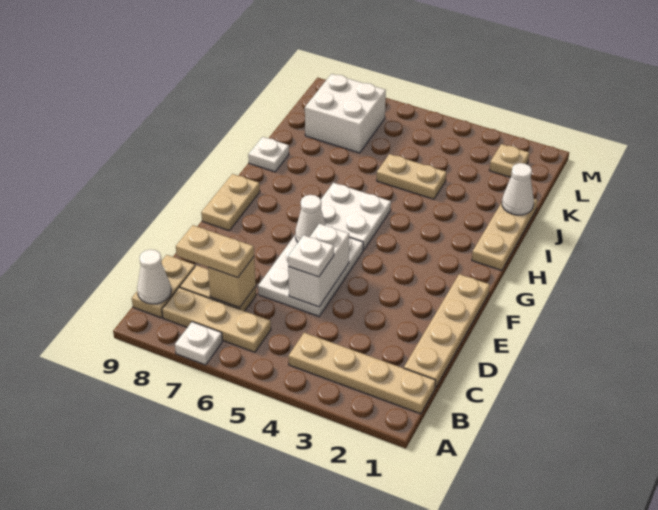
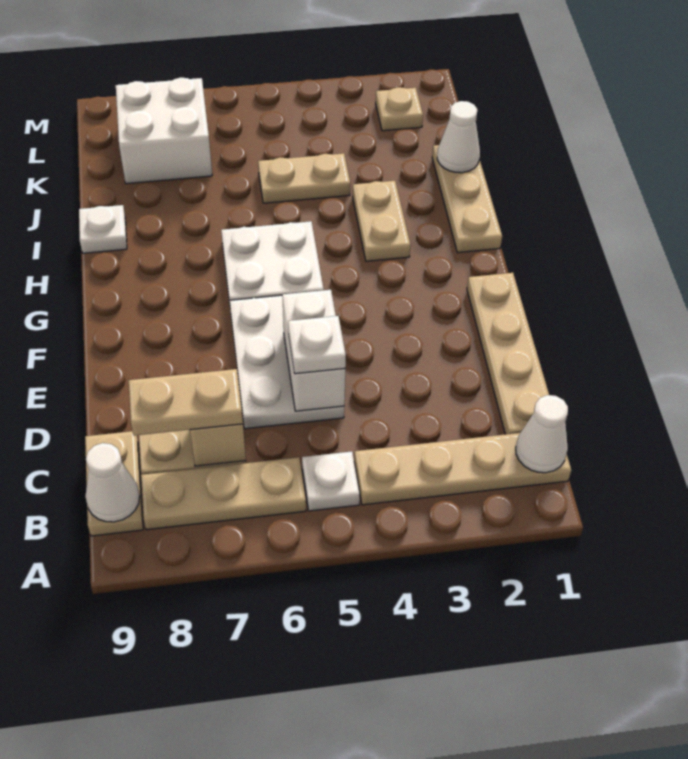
white 1x1 plate [175,322,223,365] -> white 1x1 plate moved to [302,451,360,511]
white 1x1 cone [295,195,326,242] -> white 1x1 cone moved to [516,395,568,473]
tan 1x2 plate [201,174,260,231] -> tan 1x2 plate moved to [353,181,410,261]

